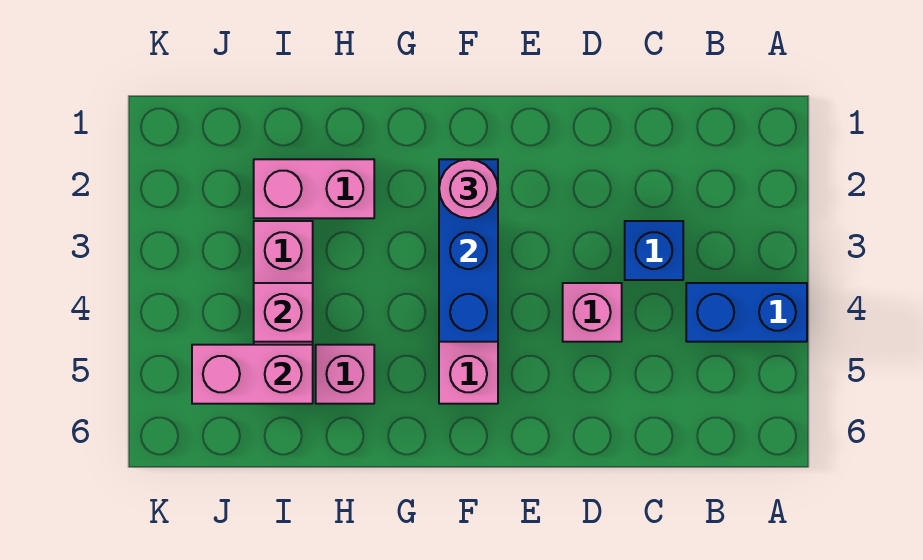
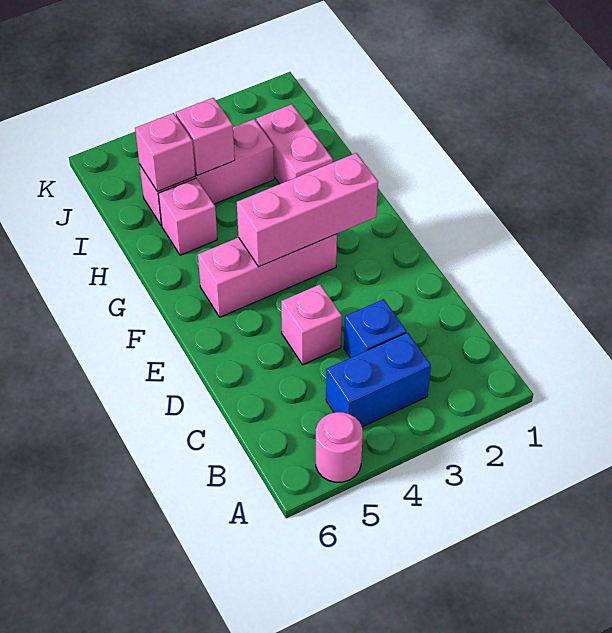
blue 1x2 brick [686,283,807,342] -> blue 1x2 brick turned to [326,332,431,427]
blue 1x3 brick [439,159,498,342] -> pink 1x3 brick [237,153,378,267]
pink 1x1 round brick [439,159,498,218] -> pink 1x1 round brick moved to [316,412,363,482]
pink 1x2 brick [192,345,313,404] -> pink 1x1 brick [135,113,195,191]

